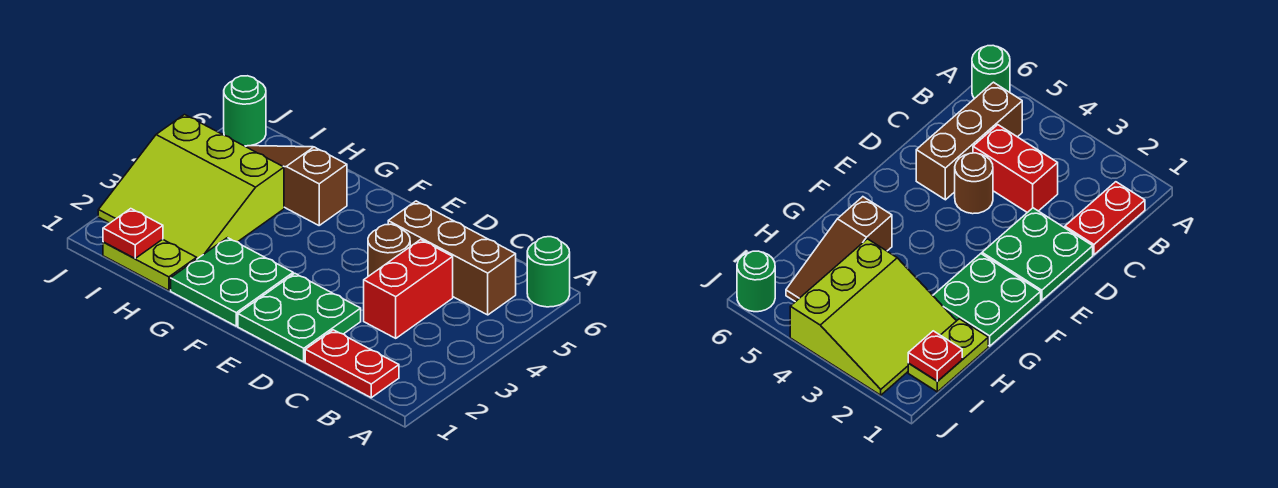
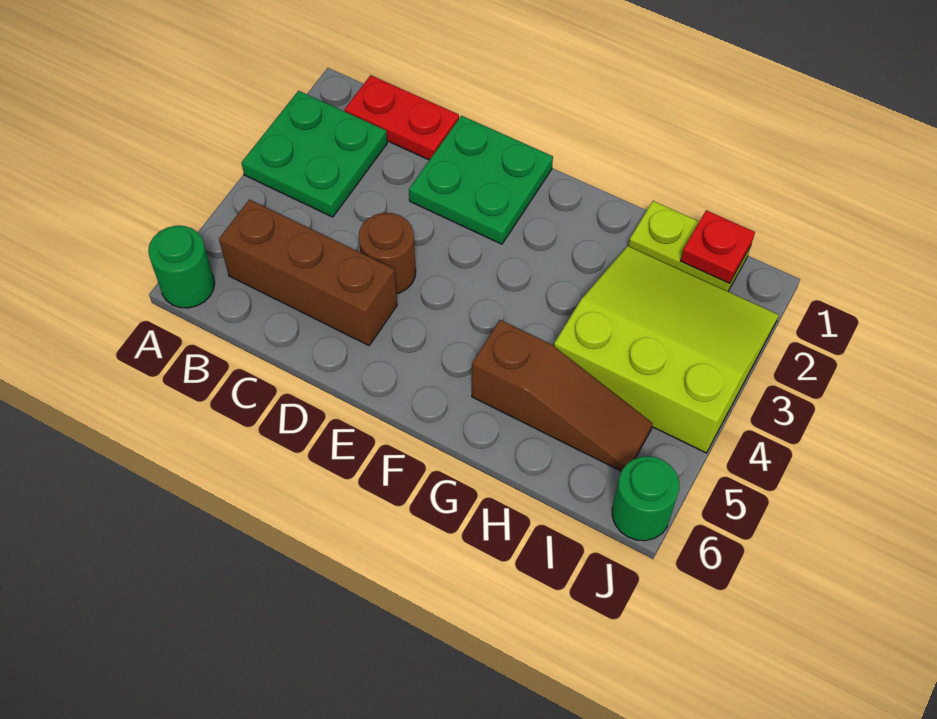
red 1x2 brick [364,240,453,338] -> none
green 2x2 plate [171,238,293,326] -> green 2x2 plate moved to [242,91,387,217]

